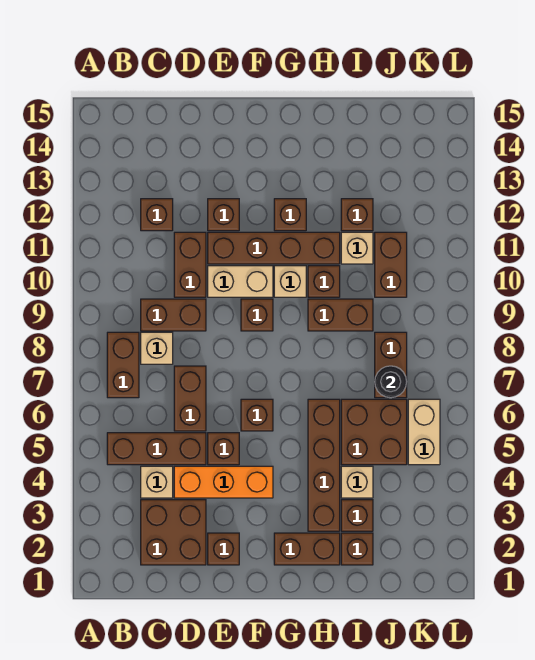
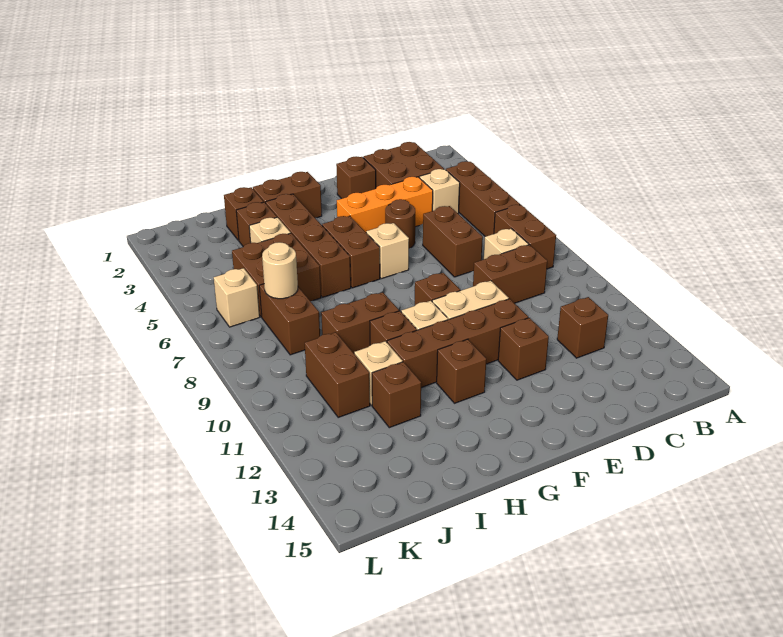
brown 1x3 brick [107,433,206,465] -> brown 1x3 brick turned to [446,161,520,237]
brown 1x2 brick [174,232,206,297] -> brown 1x2 brick moved to [322,216,380,288]
brown 1x1 brick [208,433,239,465] -> brown 1x1 round brick [385,199,415,248]
brown 1x1 brick [241,399,273,431] -> tan 1x1 brick [366,223,409,279]
black 1x1 round brick [375,366,407,398] -> tan 1x1 round brick [262,242,298,299]
tan 1x2 brick [408,399,440,465] -> tan 1x1 brick [214,268,260,327]

